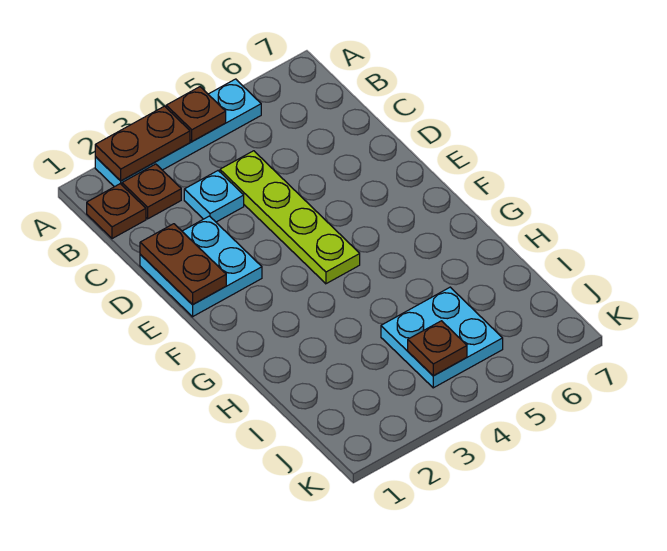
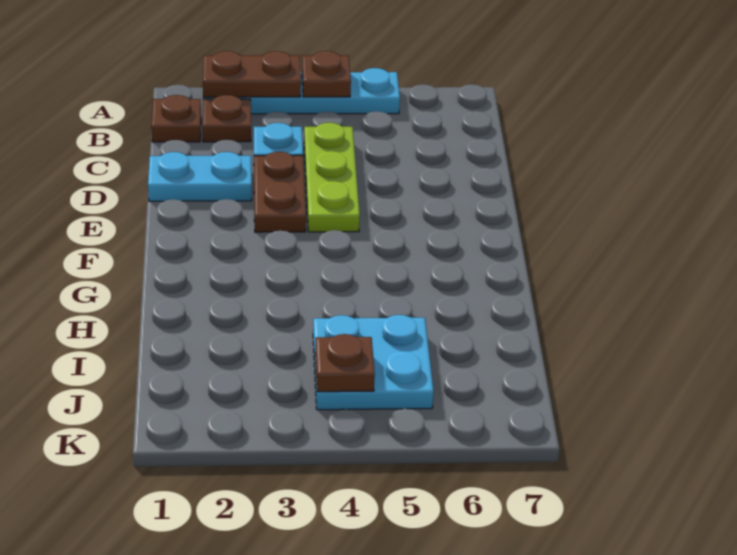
lime 1x4 plate [220,151,360,284] -> lime 1x3 plate [304,123,360,232]
cyan 2x2 plate [140,216,262,317] -> cyan 1x2 plate [148,152,252,201]
brown 1x2 plate [140,224,226,305] -> brown 1x2 plate moved to [254,152,306,232]

